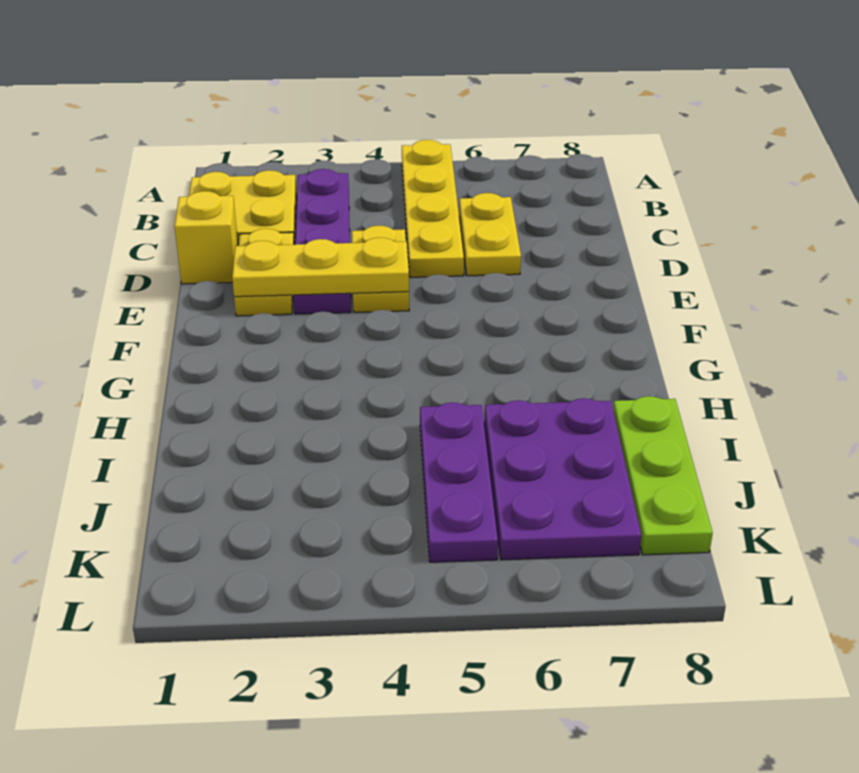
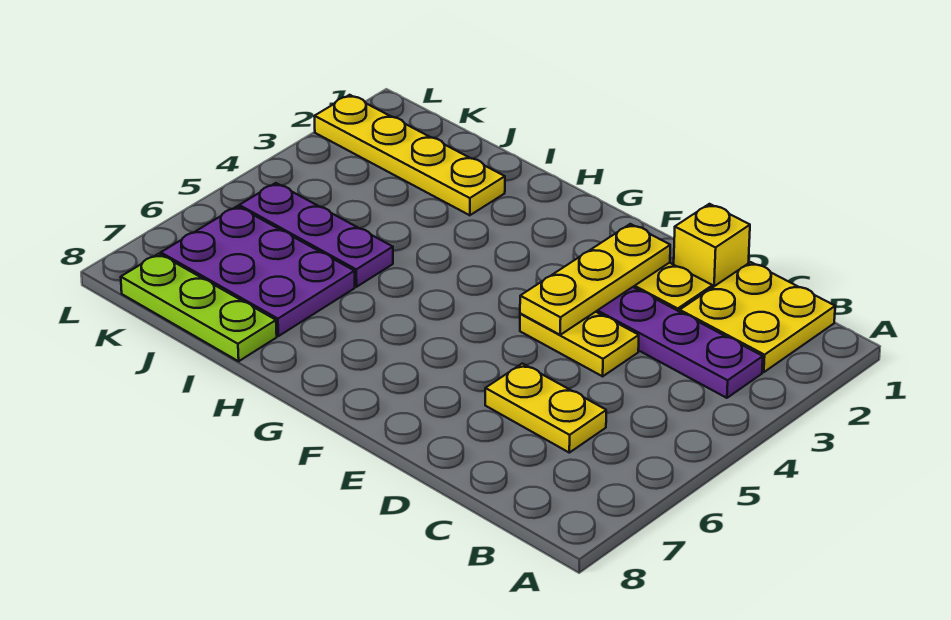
yellow 1x4 plate [402,140,464,277] -> yellow 1x4 plate moved to [314,95,505,215]

